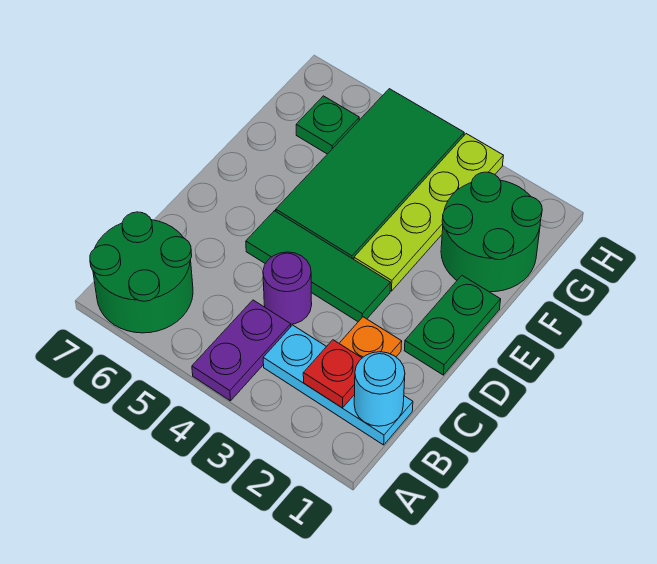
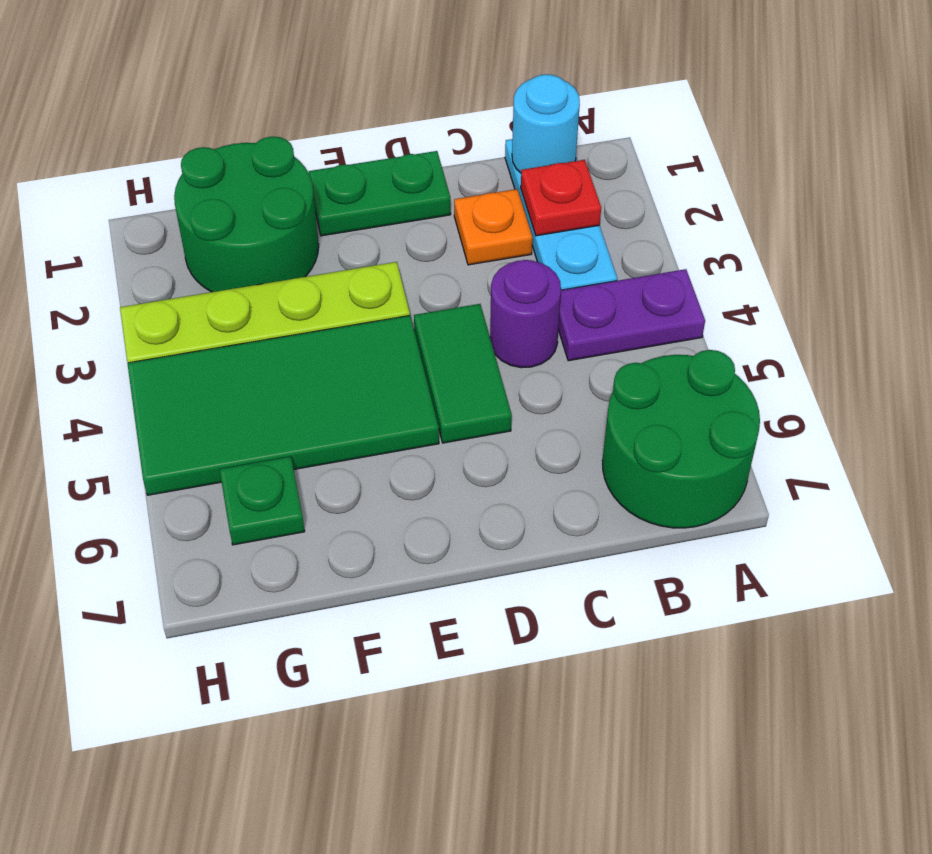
green 1x3 tile [246,211,391,322] -> green 1x2 tile [414,304,512,443]

